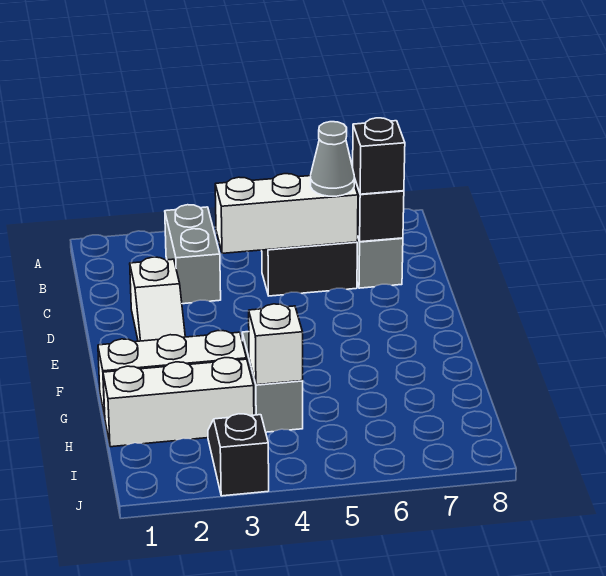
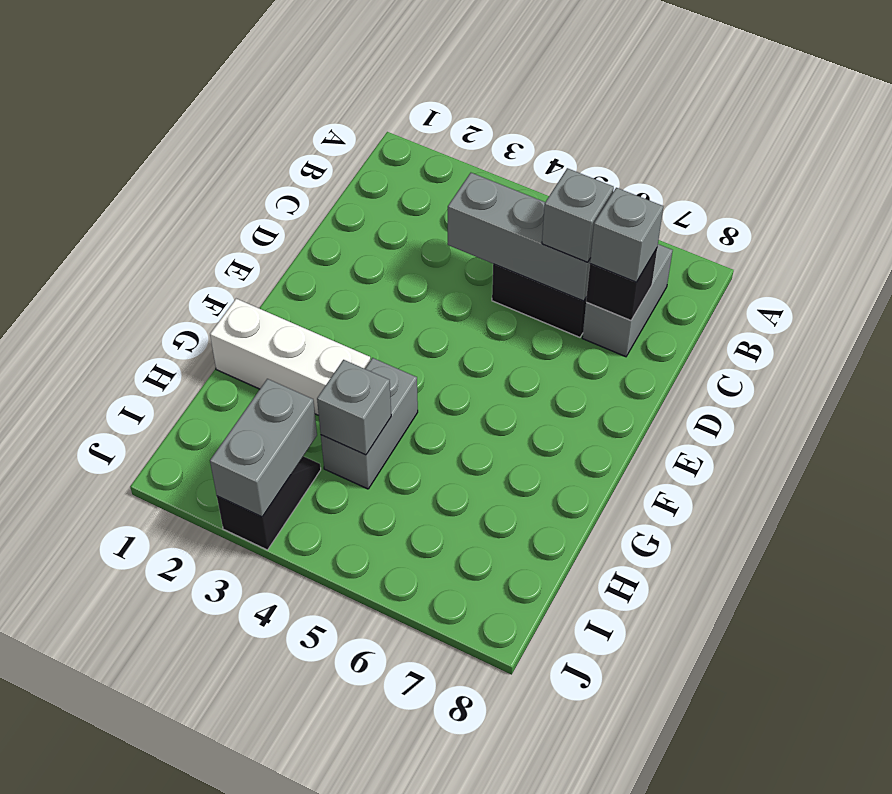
grey 1x2 brick [165,205,221,304] -> grey 1x2 brick moved to [210,379,317,517]
white 1x3 brick [215,174,358,253] -> grey 1x3 brick [448,173,590,301]
grey 1x1 cone [311,122,354,196] -> grey 1x1 brick [542,168,614,262]
black 1x1 brick [353,118,405,194] -> grey 1x1 brick [590,188,663,282]
white 1x2 slope [130,257,185,341] -> none
white 1x3 brick [103,358,254,447] -> none
white 1x1 brick [249,304,303,385] -> grey 1x1 brick [317,360,391,455]

